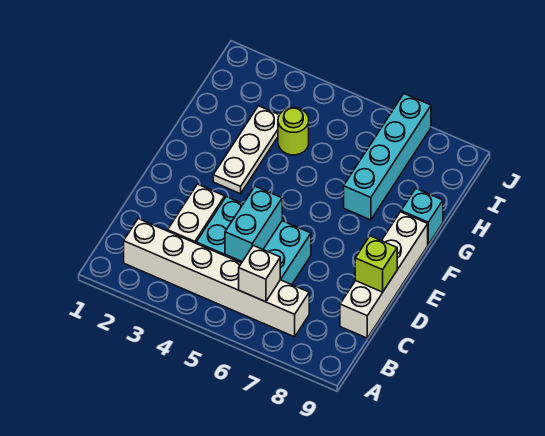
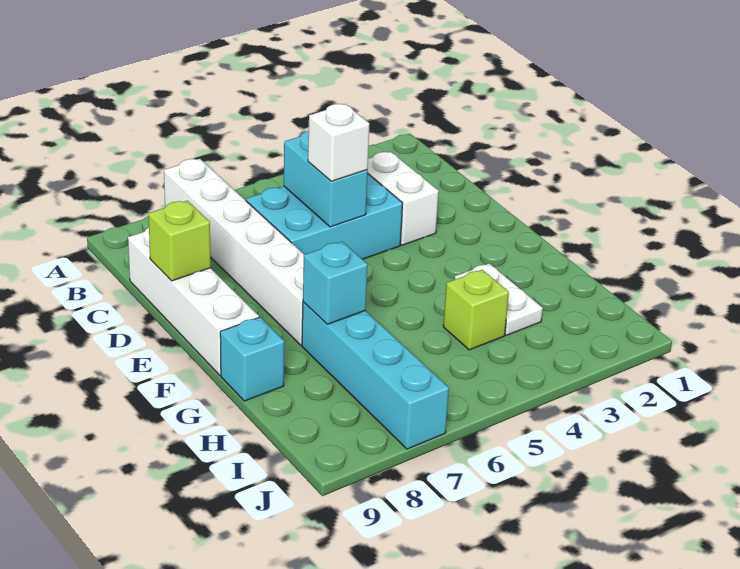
white 1x6 brick [124,219,309,337] -> white 1x6 brick turned to [164,159,304,345]
white 1x1 brick [239,245,280,302] -> white 1x1 brick moved to [308,104,369,181]
white 1x3 plate [213,106,279,194] -> white 1x2 plate [455,263,543,335]
none -> cyan 1x1 brick [303,242,368,324]
lime 1x1 round brick [278,108,309,155] -> lime 1x1 brick [443,270,509,350]

